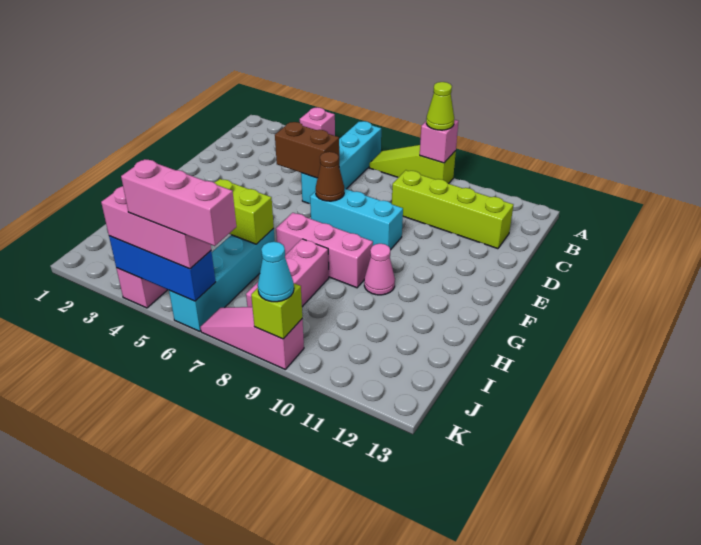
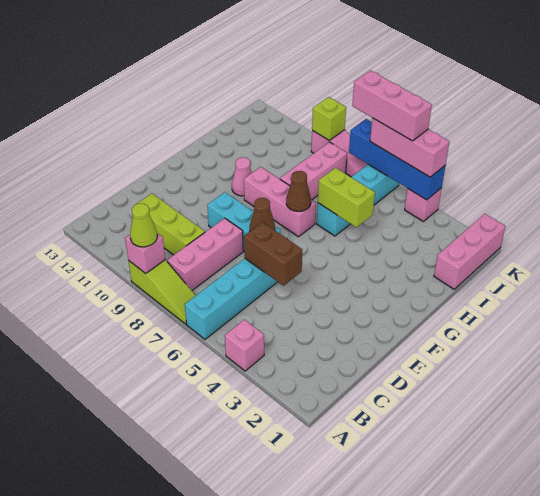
none -> pink 1x3 brick [167,218,243,290]
lime 1x4 brick [392,170,513,249] -> lime 1x3 brick [135,193,205,255]
none -> brown 1x1 cone [286,171,311,211]
none -> pink 1x3 brick [434,214,506,289]
blue 1x3 brick [109,236,215,301] -> blue 1x4 brick [349,119,445,200]
cyan 1x1 cone [258,242,294,302] -> none

